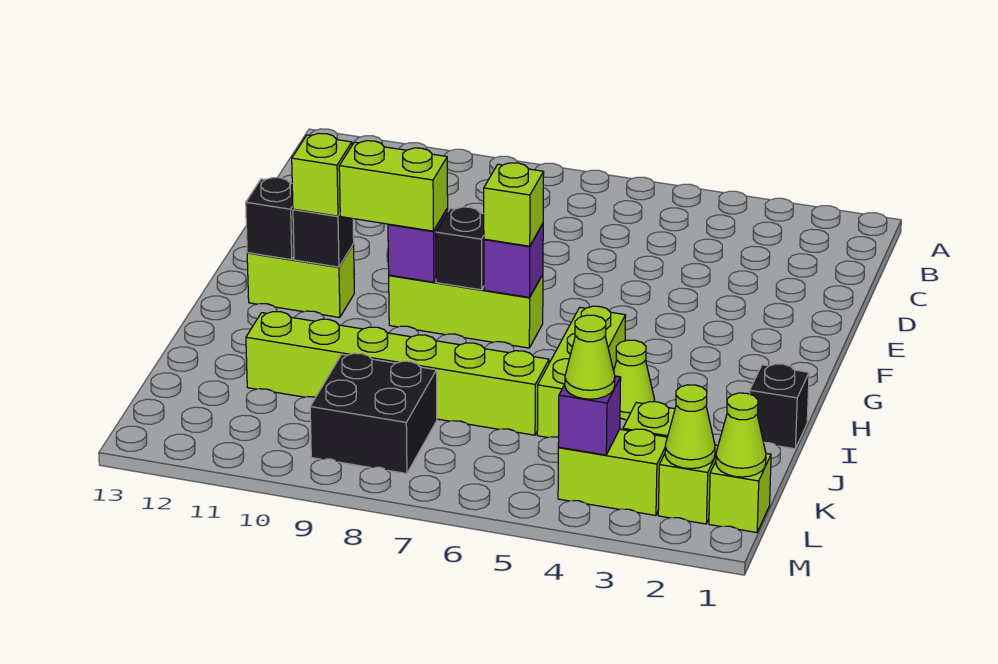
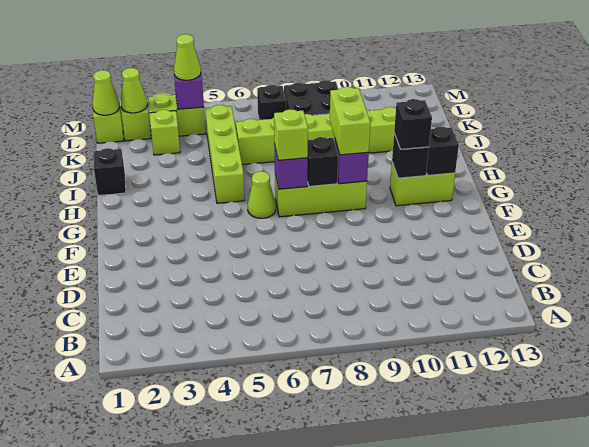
lime 1x2 brick [339,141,448,231] -> lime 1x2 brick turned to [330,87,370,155]
lime 1x1 brick [292,133,352,216] -> black 1x1 brick [394,99,432,149]
lime 1x3 brick [537,306,626,437] -> lime 1x4 brick [205,105,245,203]
lime 1x1 cone [614,340,655,420] -> lime 1x1 cone moved to [248,171,276,218]
none -> black 1x1 brick [257,85,286,120]

